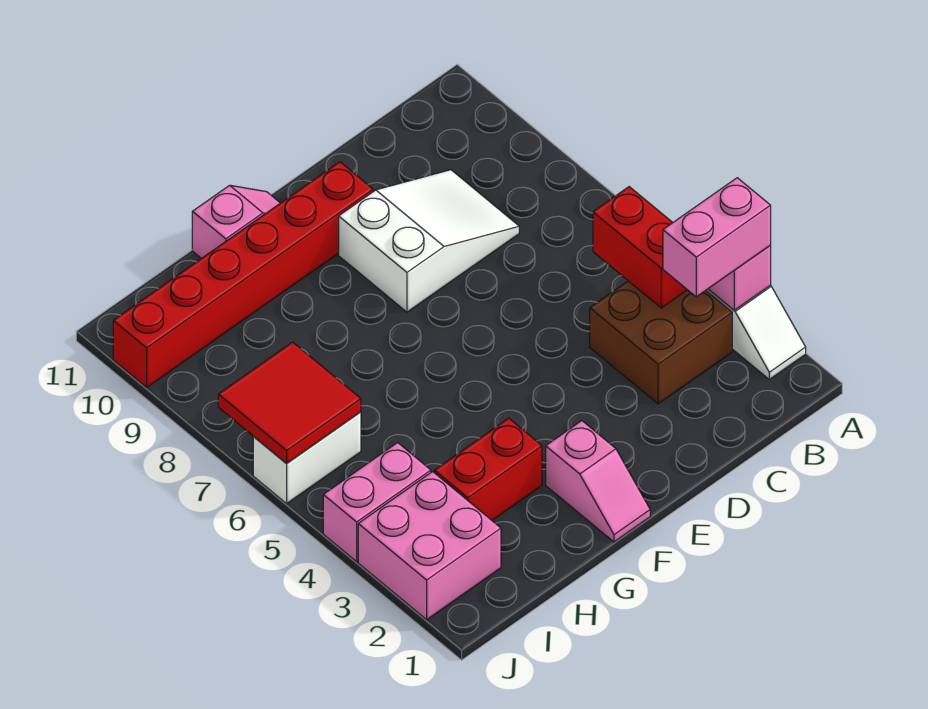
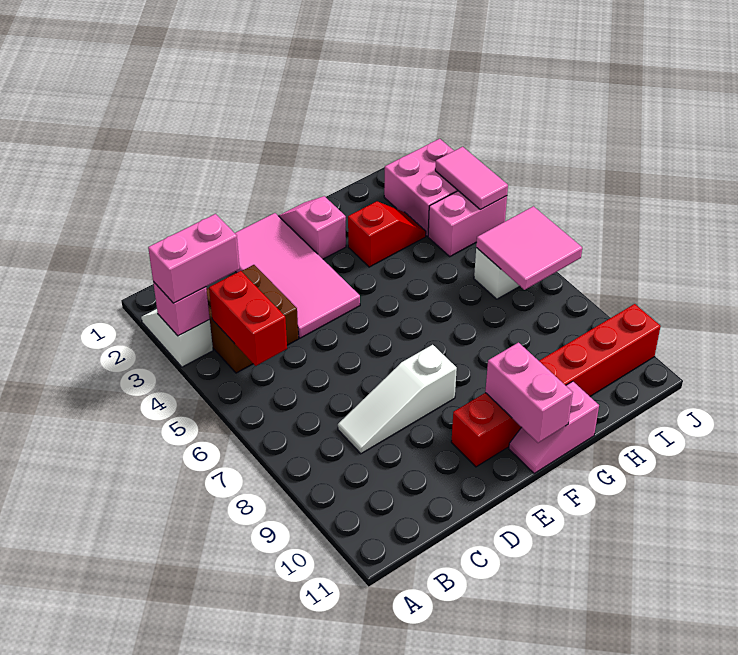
white 2x3 slope [339,170,519,312] -> white 1x3 slope [338,345,457,454]
none -> pink 2x4 tile [235,213,360,338]
none -> pink 1x2 brick [485,343,573,443]
red 1x2 brick [434,418,542,520] -> red 1x2 slope [348,201,426,267]
red 2x2 tile [218,342,361,464] -> pink 2x2 tile [476,206,582,290]
none -> pink 1x2 tile [435,147,508,210]

